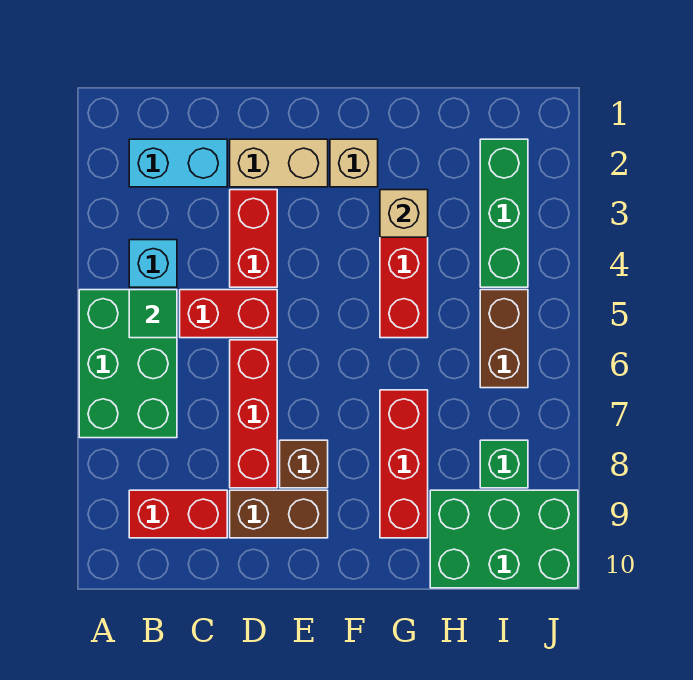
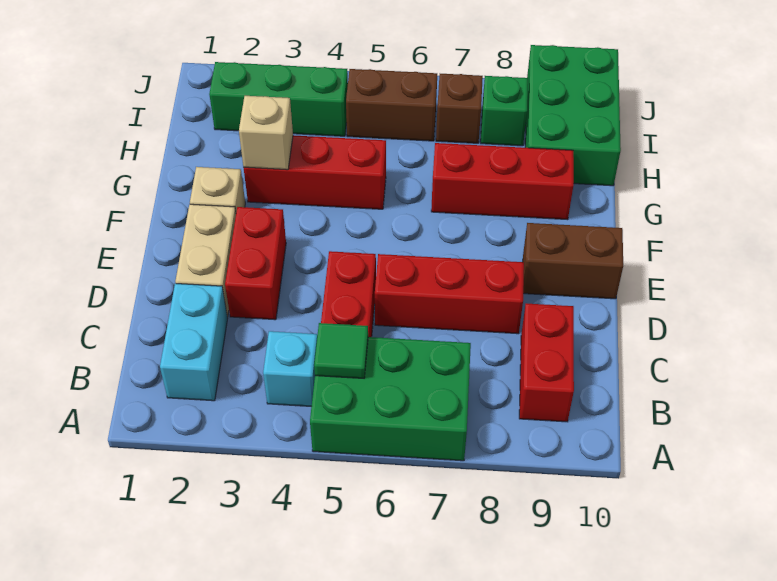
red 1x2 brick [230,190,277,287] -> red 1x2 brick turned to [225,207,286,320]
brown 1x2 brick [230,490,328,538] -> brown 1x2 brick turned to [523,223,623,299]
brown 1x1 brick [280,440,328,488] -> brown 1x1 brick moved to [436,74,483,143]

